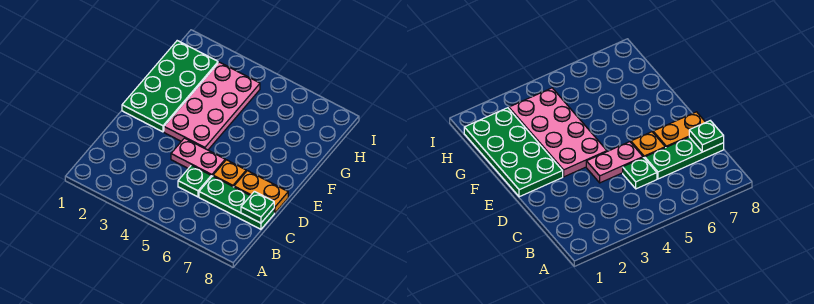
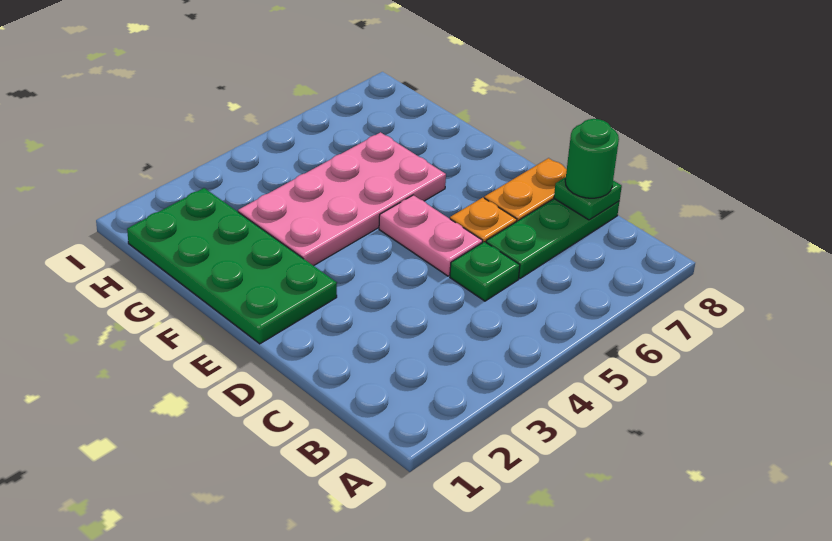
none -> green 1x1 round brick [565,119,619,198]
pink 1x2 plate [171,138,225,177] -> pink 1x2 plate turned to [379,195,483,276]
pink 2x4 plate [164,62,260,150] -> pink 2x4 plate turned to [238,132,446,266]

